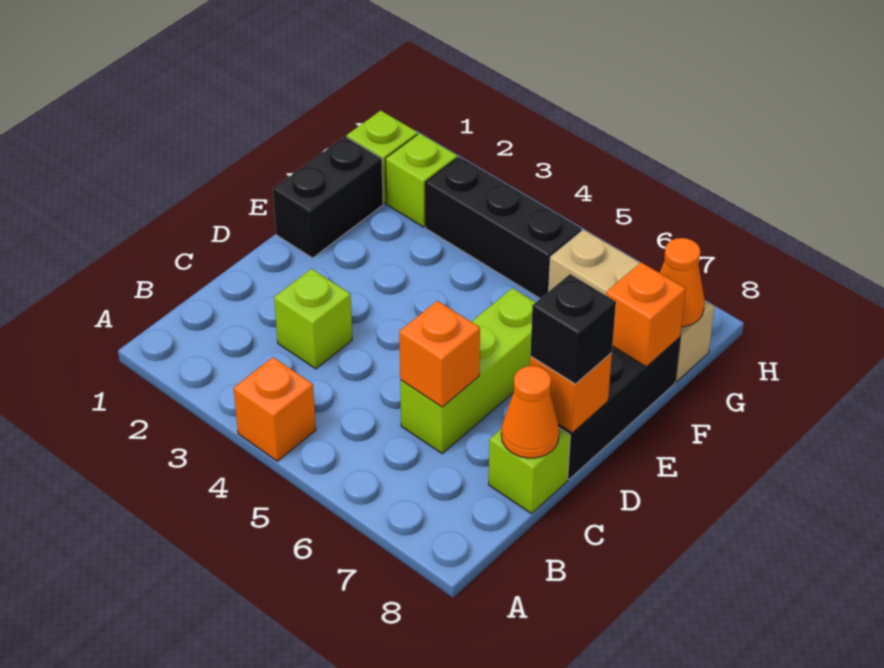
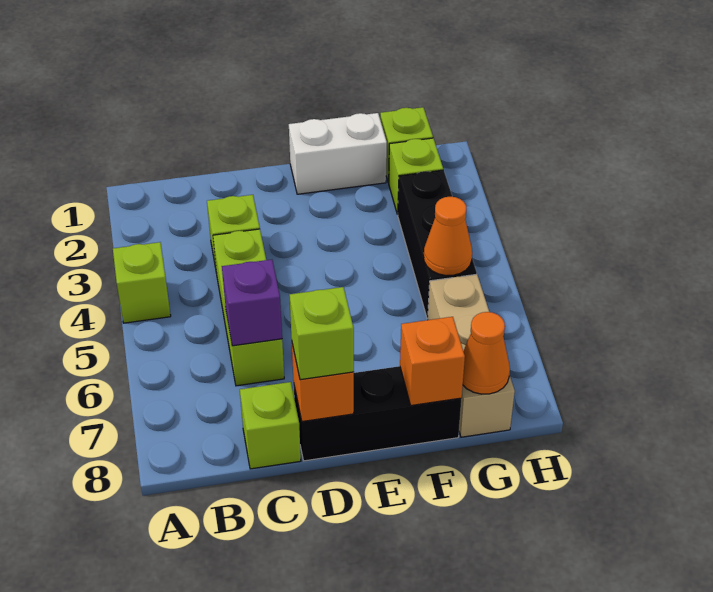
orange 1x1 brick [234,357,316,461] -> lime 1x1 brick [113,242,171,323]
lime 1x3 brick [400,288,536,453] -> lime 1x3 brick turned to [213,229,284,386]
orange 1x1 brick [399,301,480,407] -> purple 1x1 brick [222,260,282,346]
orange 1x1 cone [501,366,559,458] -> orange 1x1 cone moved to [424,197,472,276]
black 1x1 brick [530,274,616,384] -> lime 1x1 brick [290,287,354,380]
black 1x2 brick [273,136,383,258] -> white 1x2 brick [289,113,387,194]

